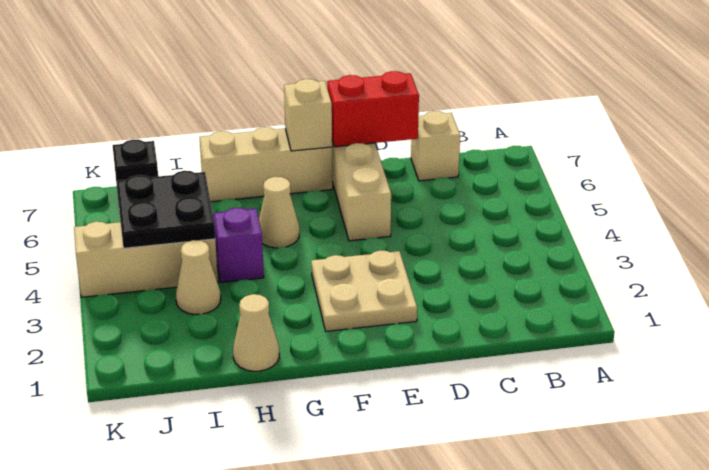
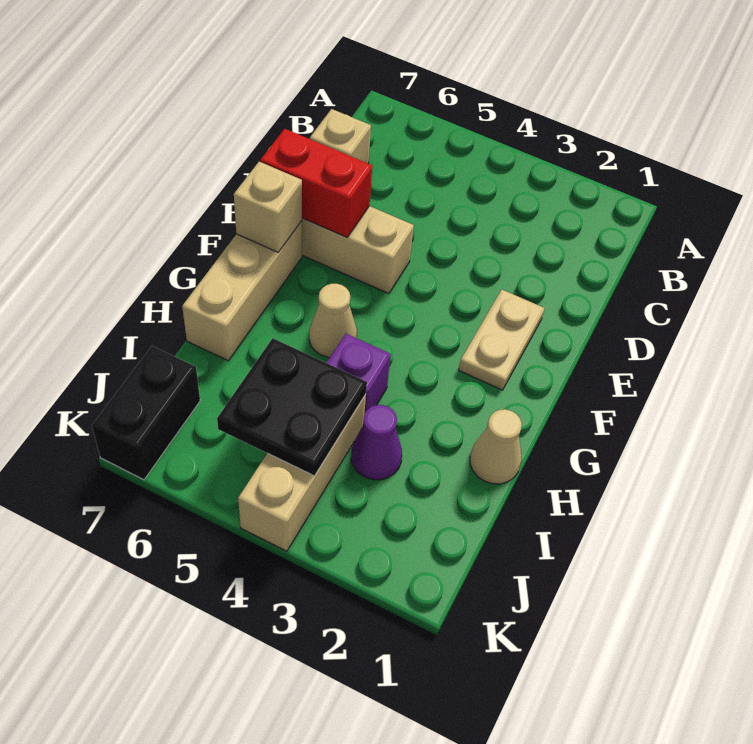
red 1x2 brick [327,71,419,147] -> red 1x2 brick turned to [260,129,372,237]
tan 2x2 plate [311,251,417,331] -> tan 1x2 plate [459,290,545,390]
tan 1x1 cone [176,240,221,314] -> purple 1x1 cone [351,405,402,480]
black 1x1 brick [113,140,158,203] -> black 1x2 brick [92,346,200,480]

